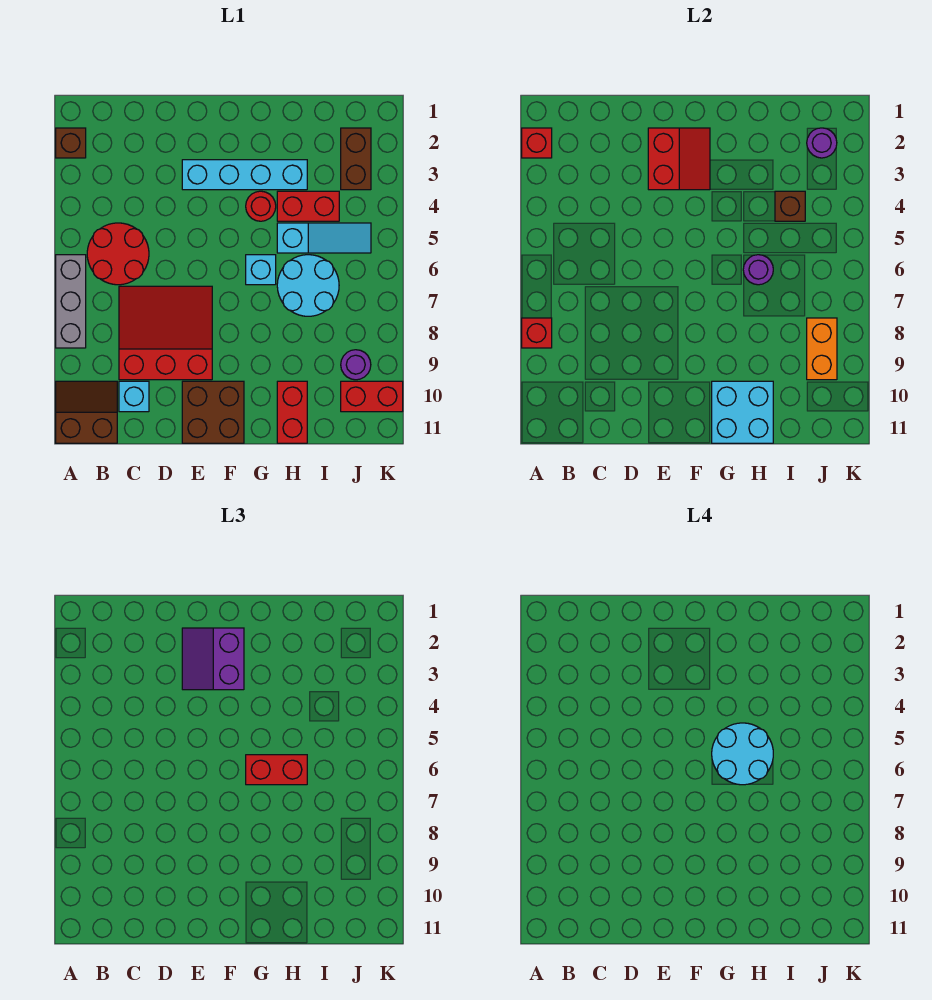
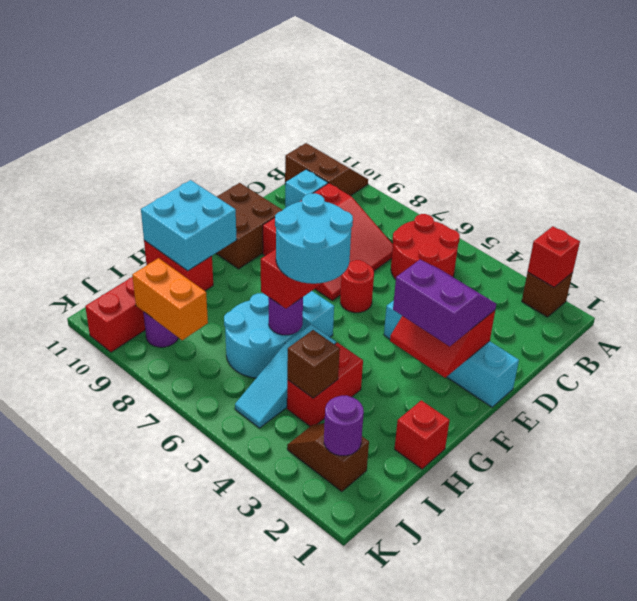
grey 1x3 brick [56,255,86,348] -> none
red 1x1 brick [522,318,552,348] -> red 1x1 brick moved to [395,400,450,469]
brown 2x2 slope [56,381,117,443] -> brown 2x2 slope turned to [285,143,368,196]
cyan 1x4 brick [182,160,307,190] -> cyan 1x4 brick turned to [384,300,519,407]
red 1x1 round brick [246,191,276,221] -> red 1x1 round brick moved to [340,260,374,313]
brown 1x2 brick [341,128,371,190] -> brown 1x2 slope [287,423,369,492]

